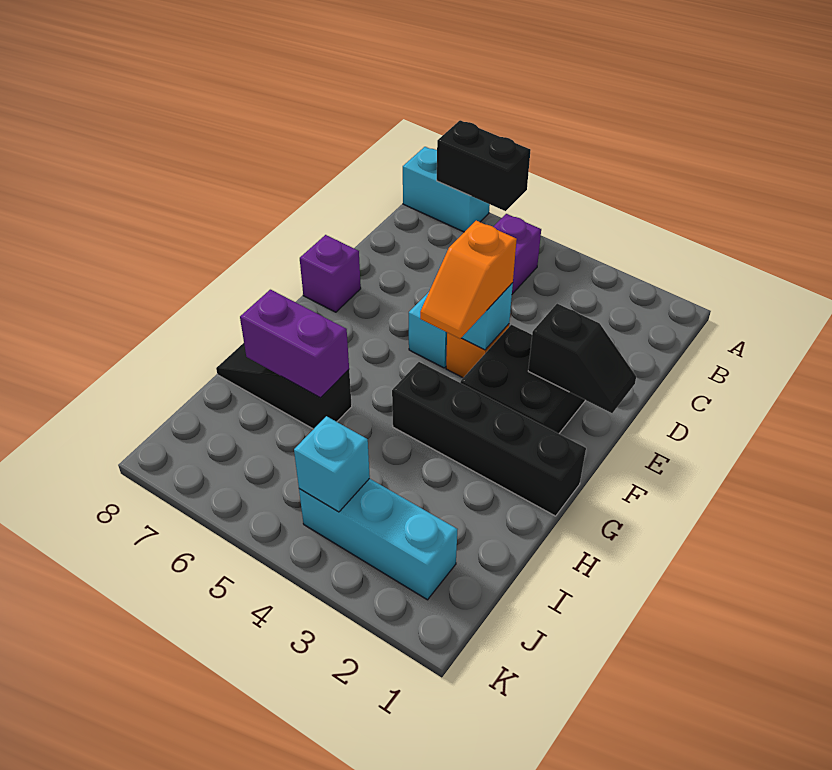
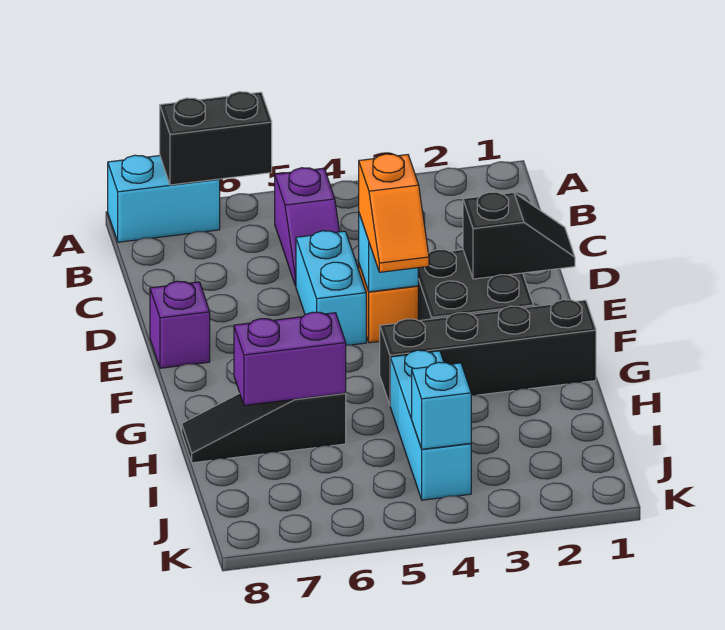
cyan 1x3 brick [299,479,458,600] -> cyan 1x3 brick turned to [390,350,471,500]

